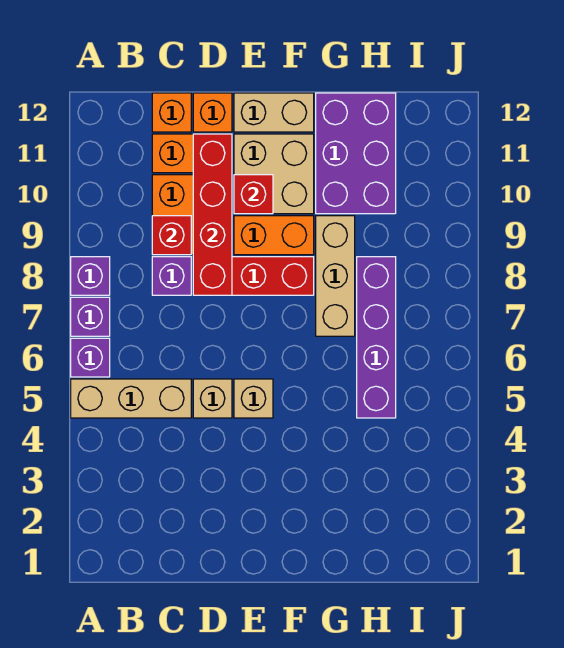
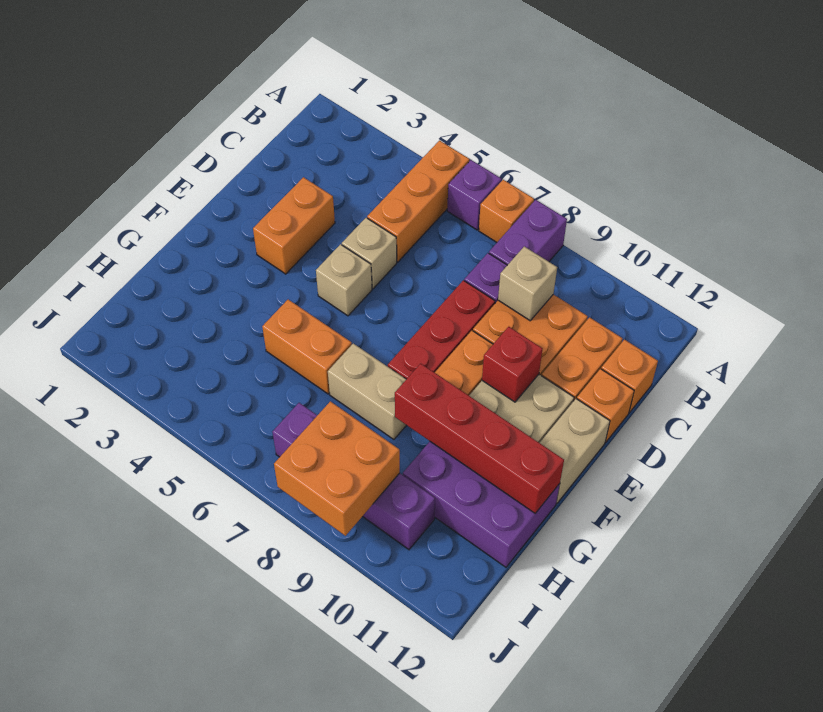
tan 1x3 brick [71,379,191,418] -> orange 1x3 brick [367,141,469,262]
purple 1x1 brick [71,297,110,336] -> orange 1x1 brick [479,180,534,242]
purple 1x1 brick [71,257,110,295] -> purple 1x2 brick [489,200,567,265]
red 1x1 brick [152,216,191,255] -> tan 1x1 brick [498,246,557,321]
none -> orange 1x2 brick [253,177,335,274]
red 1x4 brick [193,134,232,295] -> red 1x4 brick moved to [395,364,564,513]
none -> orange 1x2 brick [262,300,352,394]
tan 1x3 brick [316,216,355,336] -> tan 1x2 brick [328,344,406,439]
purple 1x4 brick [357,257,396,418] -> purple 1x4 brick moved to [272,403,435,549]
none -> orange 2x2 brick [274,401,400,536]

